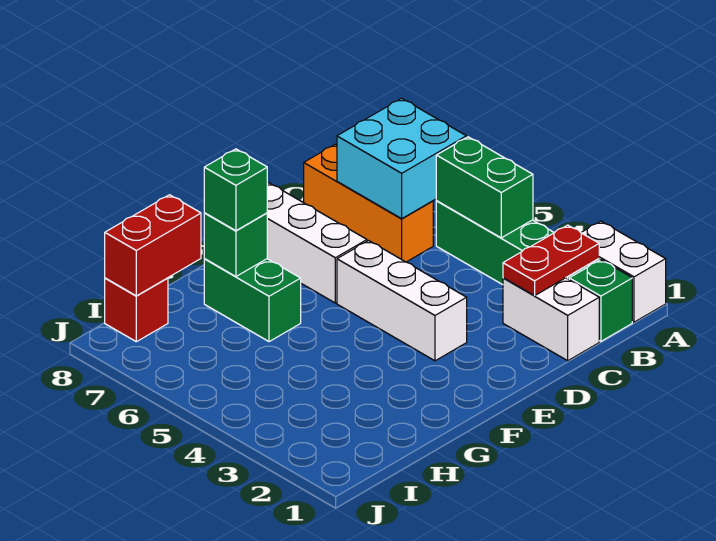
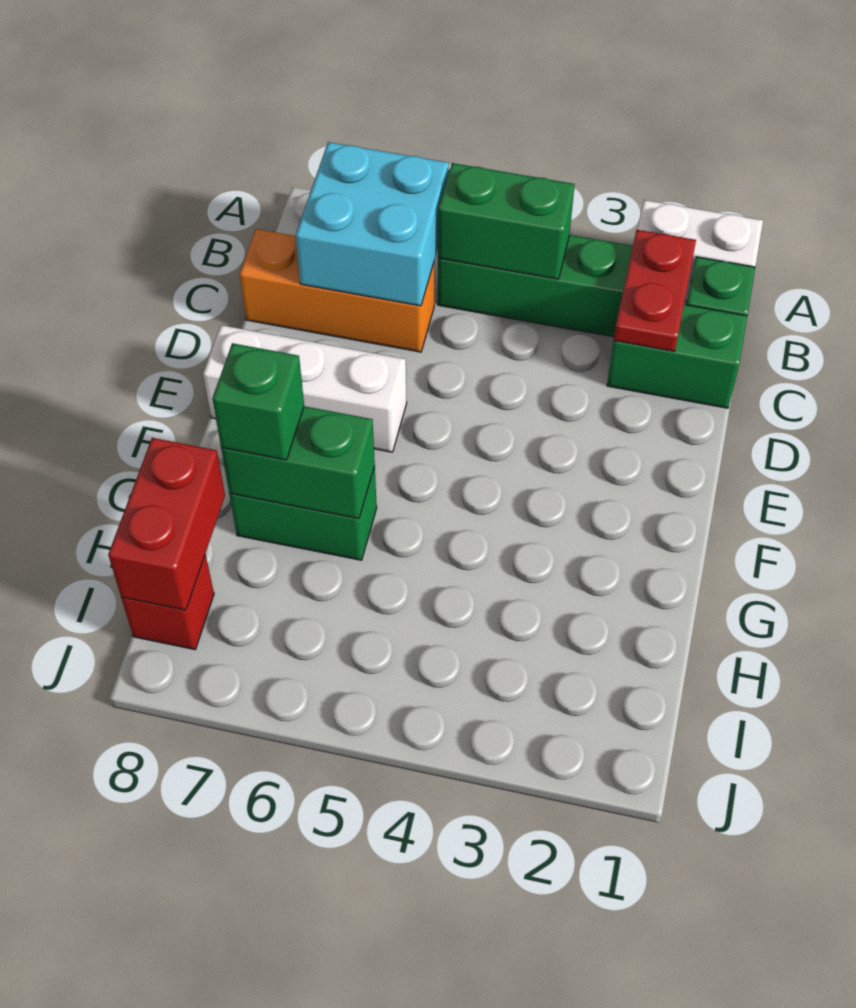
white 1x2 brick [503,278,599,361] -> green 1x2 brick [607,305,747,408]
white 1x3 brick [337,241,467,361] -> none
green 1x1 brick [204,213,267,276] -> green 1x2 brick [221,406,375,519]

